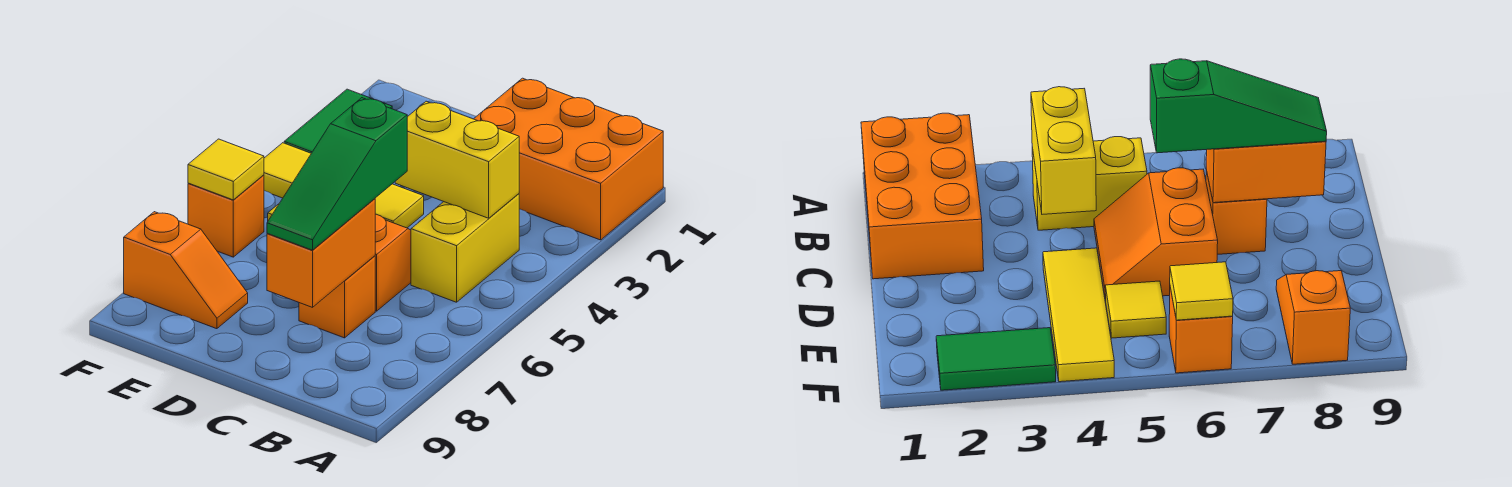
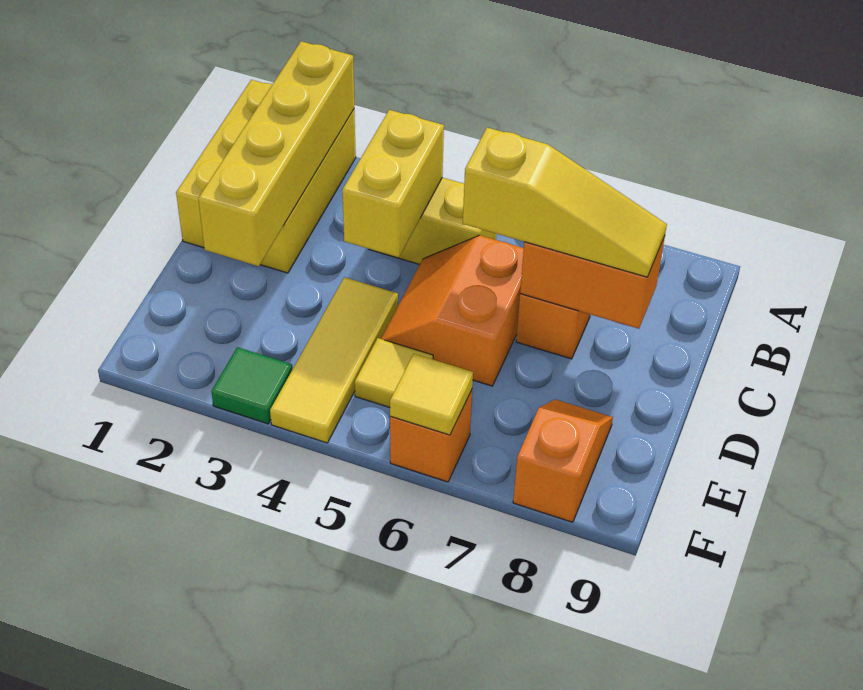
orange 2x3 brick [474,78,663,240] -> yellow 2x3 brick [176,80,356,273]
none -> yellow 1x4 brick [198,41,354,266]
green 1x3 slope [267,98,407,250] -> yellow 1x3 slope [463,128,667,277]
green 1x2 tile [284,89,392,153] -> green 1x1 tile [211,347,293,424]

